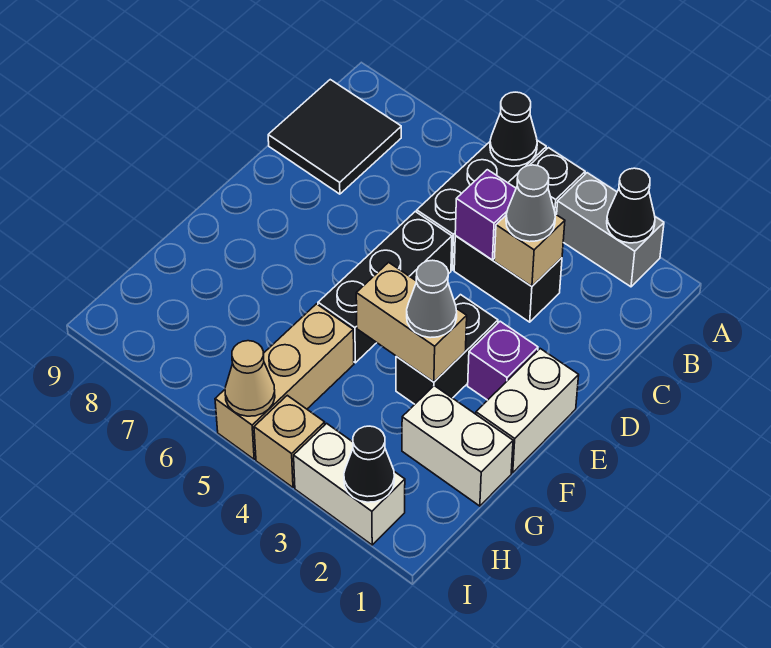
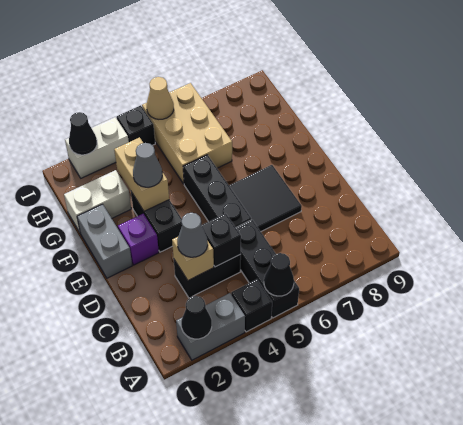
black 2x2 tile [268,80,401,194] -> black 2x2 tile moved to [229,165,302,232]
purple 1x1 brick [455,170,516,260] -> black 1x1 brick [202,213,241,267]
white 1x2 brick [476,349,579,473] -> grey 1x2 brick [77,204,132,278]
tan 1x2 brick [356,262,467,382] -> tan 1x2 brick turned to [114,137,169,211]
tan 1x3 brick [215,304,354,459] -> tan 2x3 brick [142,83,232,184]
tan 1x1 brick [254,395,325,487] -> black 1x1 brick [117,105,155,145]

